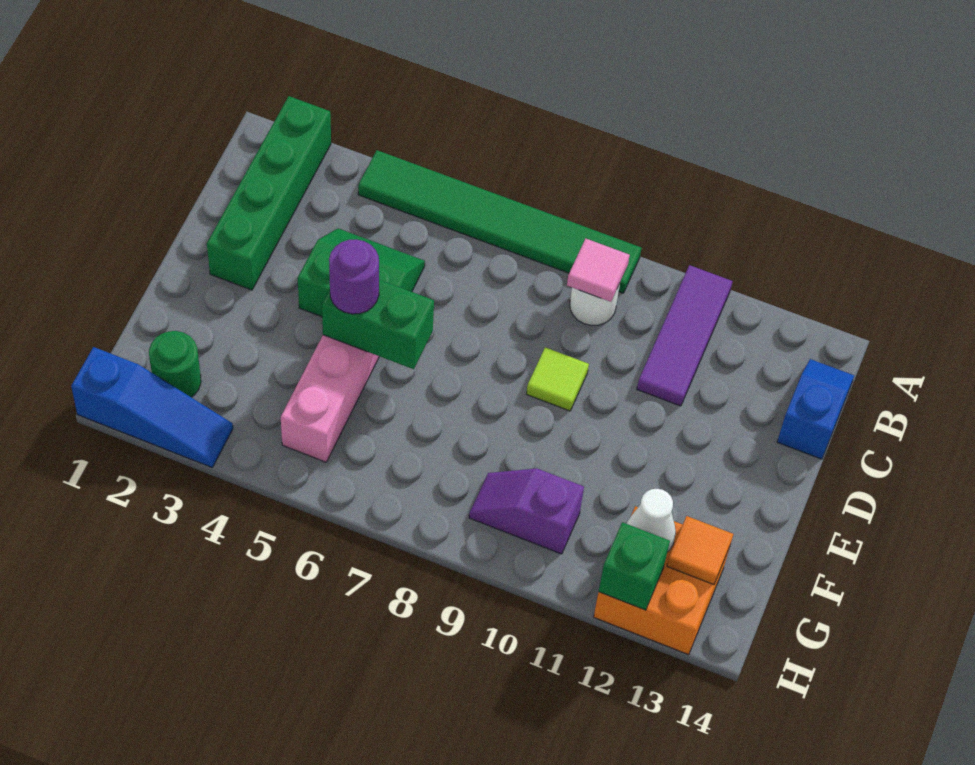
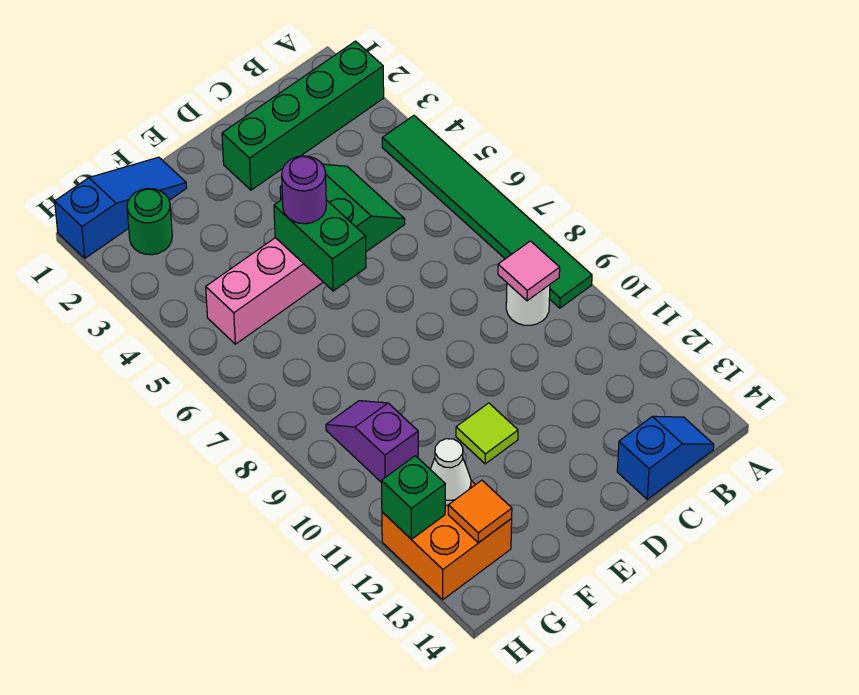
purple 1x3 tile [637,265,733,406] -> none
lime 1x1 tile [526,347,589,411] -> lime 1x1 tile moved to [456,403,518,464]
blue 1x3 slope [71,347,233,467] -> blue 1x3 slope turned to [55,157,187,258]

